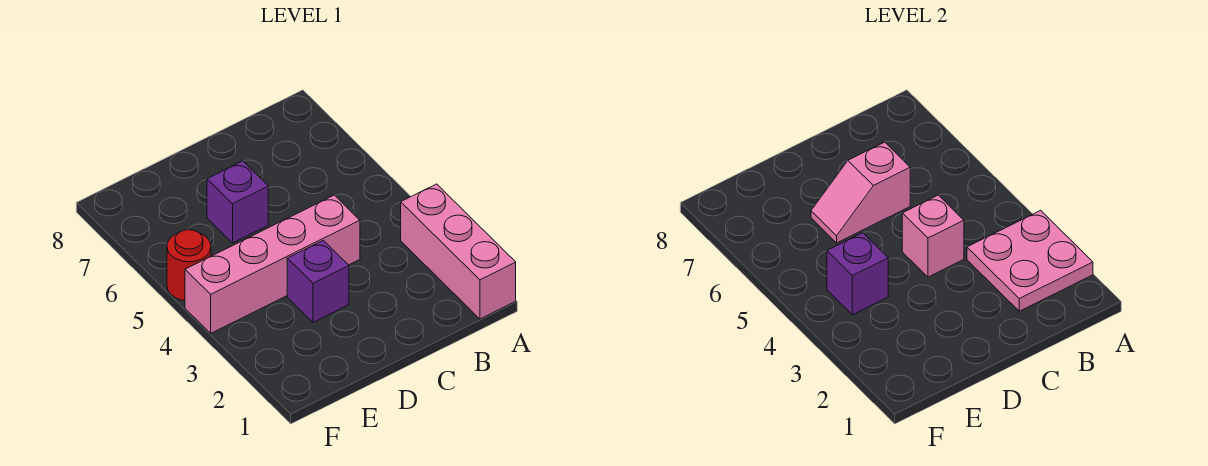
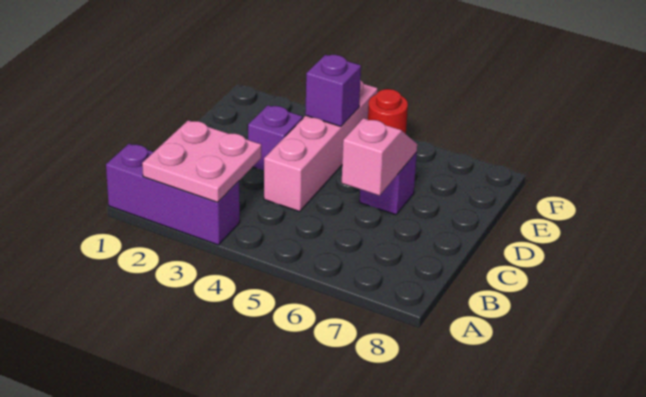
pink 1x3 brick [401,184,516,319] -> purple 1x3 brick [106,144,240,245]
pink 1x1 brick [902,195,964,277] -> none

